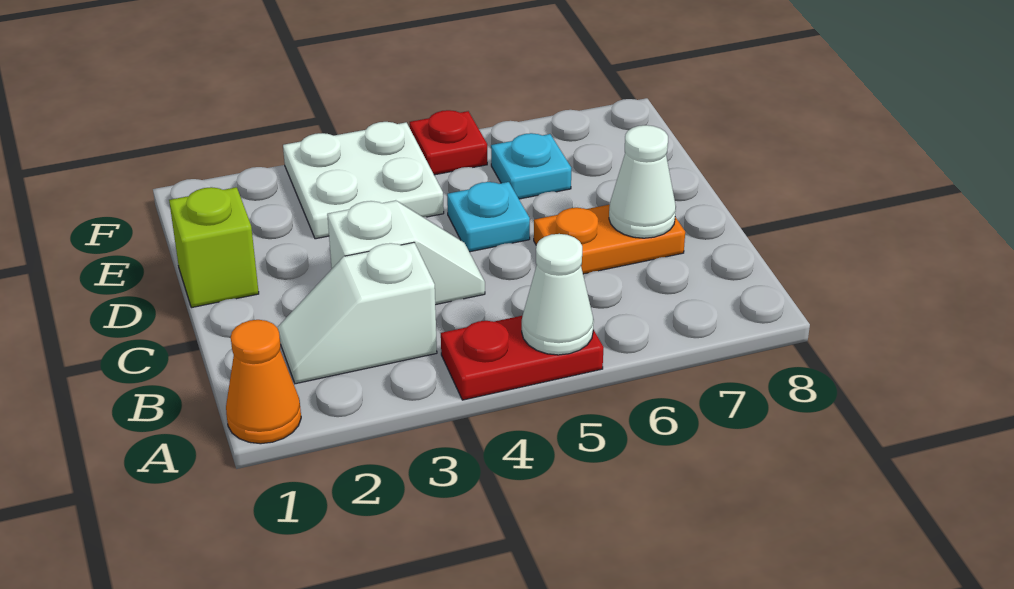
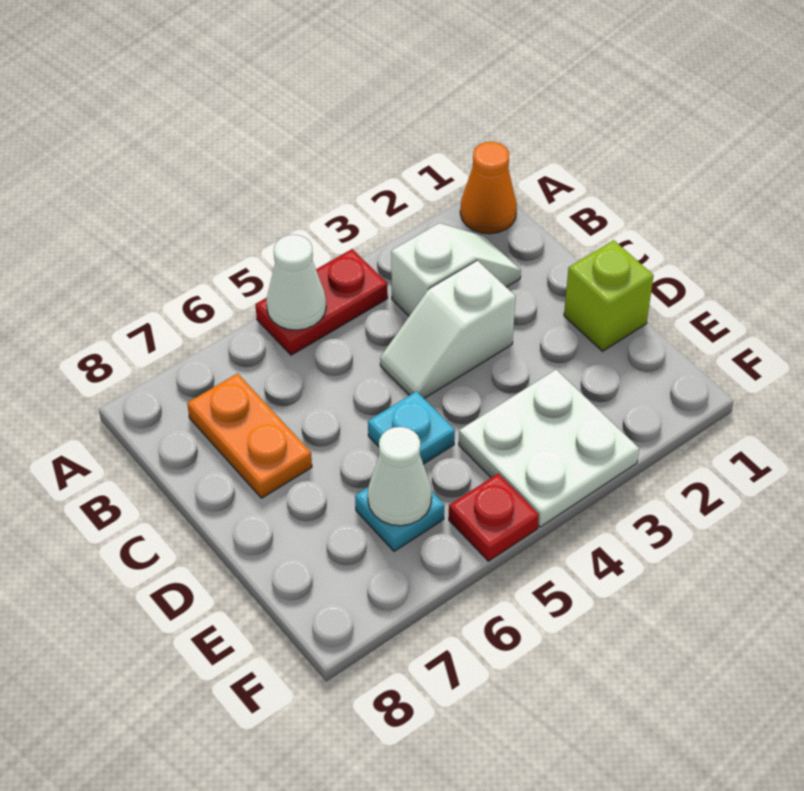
orange 1x2 plate [534,205,685,274] -> orange 1x2 plate turned to [187,374,312,498]
white 1x1 cone [609,125,676,238] -> white 1x1 cone moved to [368,427,432,526]

